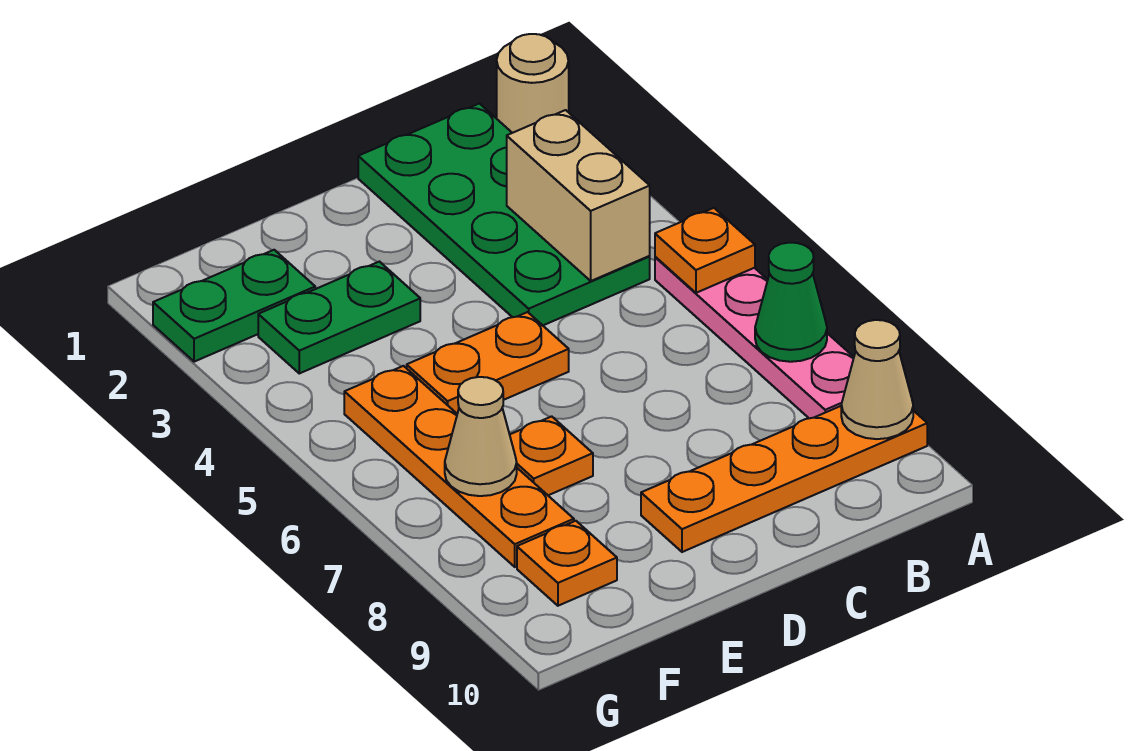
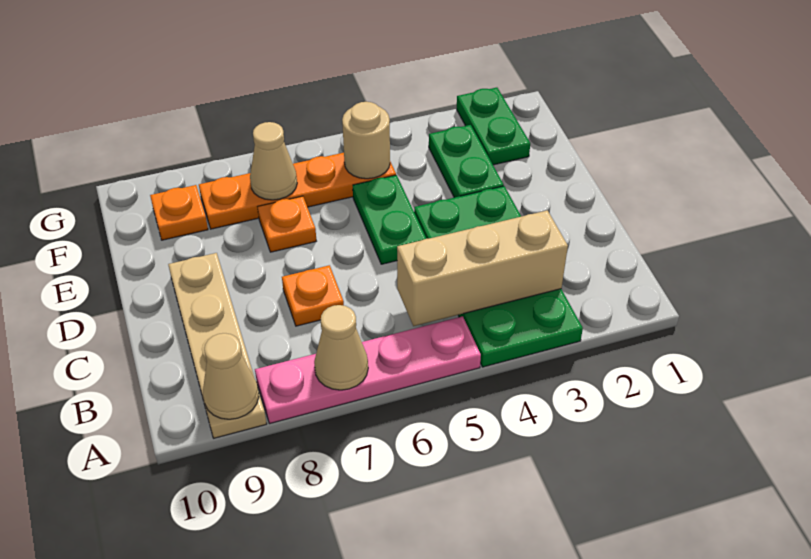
tan 1x1 round brick [497,34,569,133] -> tan 1x1 round brick moved to [342,102,390,179]
orange 1x1 plate [655,208,755,293] -> orange 1x1 plate moved to [282,265,344,326]
green 1x1 cone [755,243,827,362] -> tan 1x1 cone [314,305,368,390]
orange 1x4 plate [641,406,927,552] -> tan 1x4 plate [168,253,267,438]
green 2x4 plate [358,104,650,325] -> green 2x4 plate turned to [414,186,583,367]
tan 1x2 brick [507,110,650,281] -> tan 1x3 brick [397,210,568,326]
orange 1x2 plate [407,312,569,414] -> green 1x2 plate [353,175,426,264]

